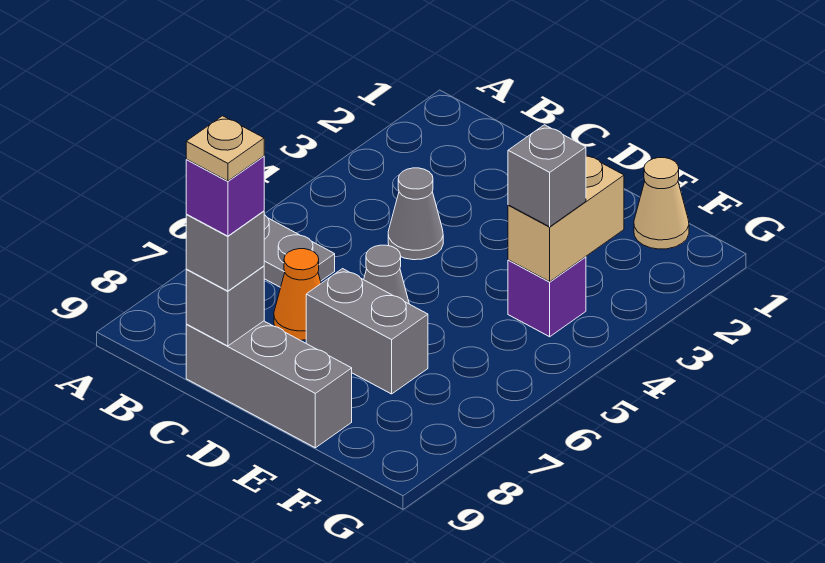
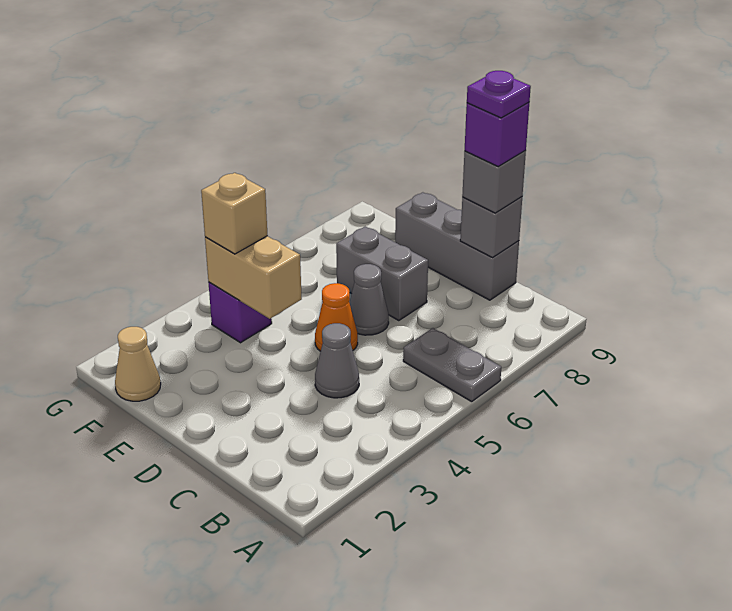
orange 1x1 cone [274,249,321,340] -> orange 1x1 cone moved to [315,283,358,351]
tan 1x1 plate [186,116,264,181] -> purple 1x1 plate [467,71,531,118]
tan 1x2 brick [508,155,624,282] -> tan 1x2 brick turned to [205,236,302,319]
grey 1x1 brick [508,125,586,227] -> tan 1x1 brick [201,173,268,254]

